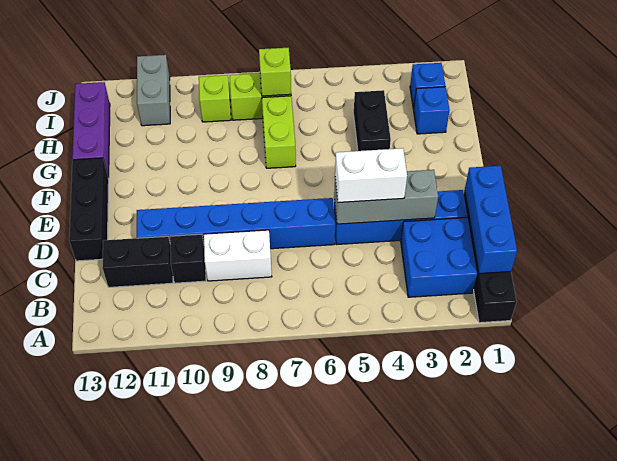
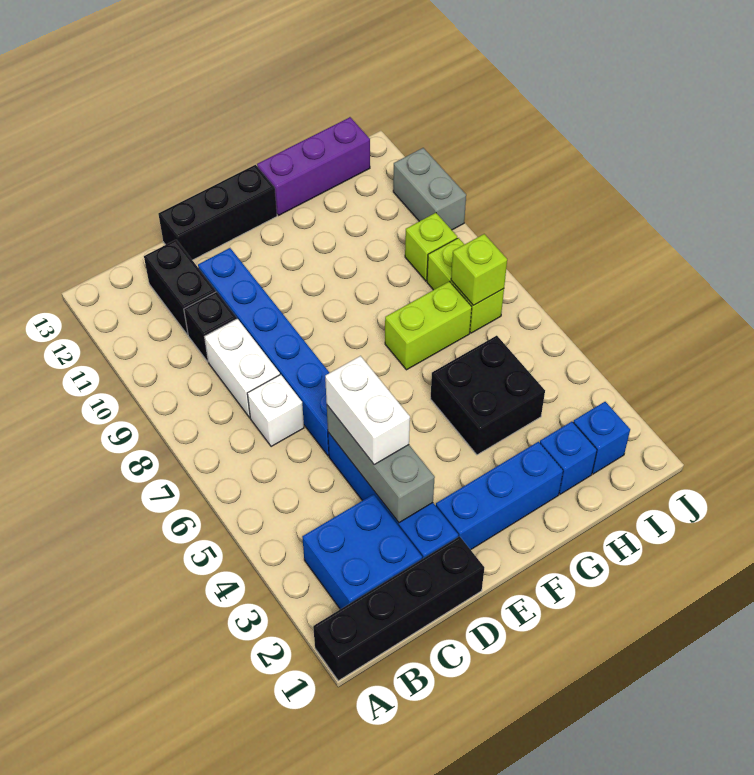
blue 1x3 brick [465,166,517,274] -> blue 1x3 brick moved to [436,442,563,550]
none -> white 1x1 brick [247,375,304,447]
black 1x2 brick [354,90,391,151] -> black 2x2 brick [431,336,545,455]
grey 1x2 brick [137,55,170,126] -> grey 1x2 brick turned to [393,148,466,230]

